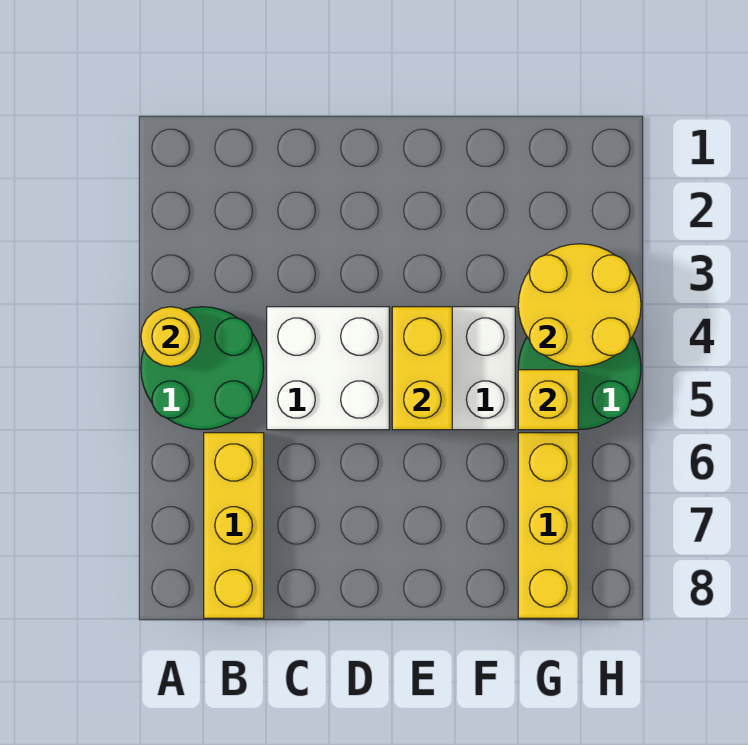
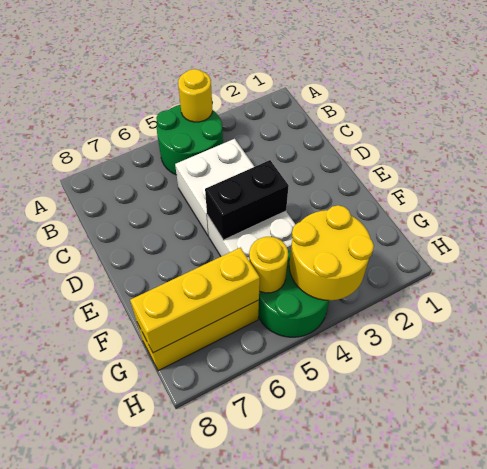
yellow 1x3 brick [204,433,264,618] -> yellow 1x3 brick moved to [130,248,260,353]
yellow 1x2 brick [392,307,452,430] -> black 1x2 brick [205,160,289,240]
yellow 1x1 brick [518,370,578,430] -> yellow 1x1 round brick [249,237,288,293]

